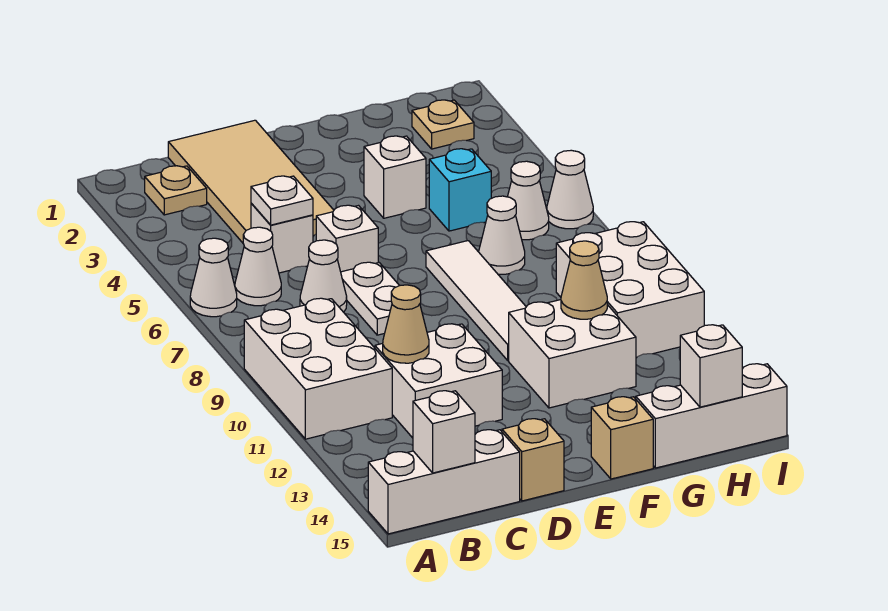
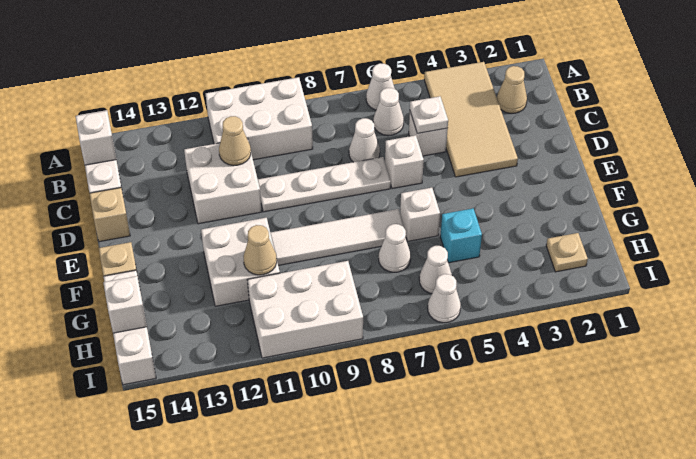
tan 1x1 plate [145,166,207,215] -> tan 1x1 cone [497,66,527,114]
tan 2x4 tile [168,120,334,243] -> tan 2x4 tile turned to [424,62,518,177]
white 1x2 plate [341,262,399,335] -> white 1x4 plate [258,157,391,212]
white 1x1 brick [364,136,426,218] -> white 1x1 brick moved to [400,188,440,241]

